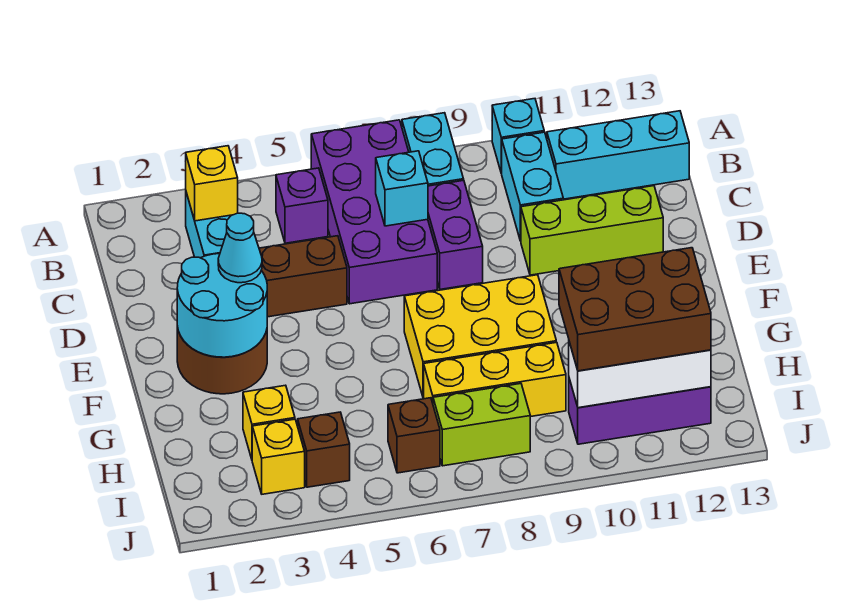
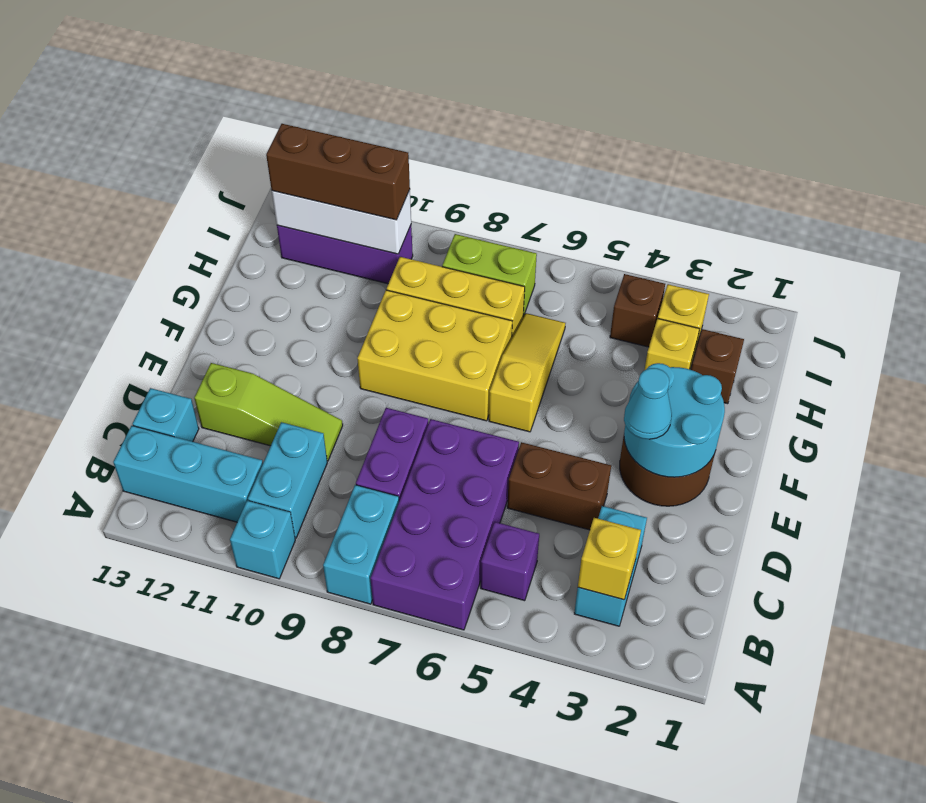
cyan 1x1 brick [376,151,428,226] -> cyan 1x1 brick moved to [133,388,199,442]
lime 1x3 brick [521,186,663,275] -> lime 1x3 slope [194,363,343,461]
none -> yellow 1x3 slope [489,313,565,432]
brown 2x3 brick [559,248,711,371] -> brown 1x3 brick [266,124,410,220]
brown 1x1 brick [388,398,440,473] -> brown 1x1 brick moved to [691,329,744,404]

